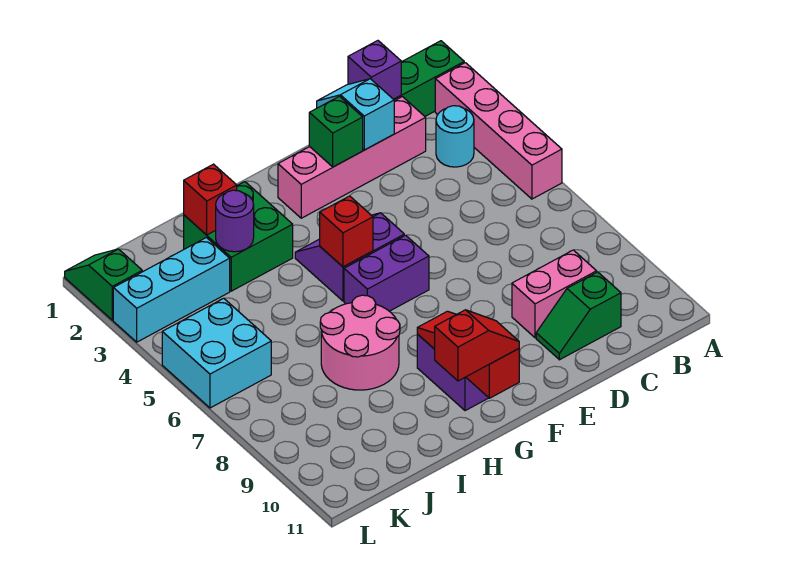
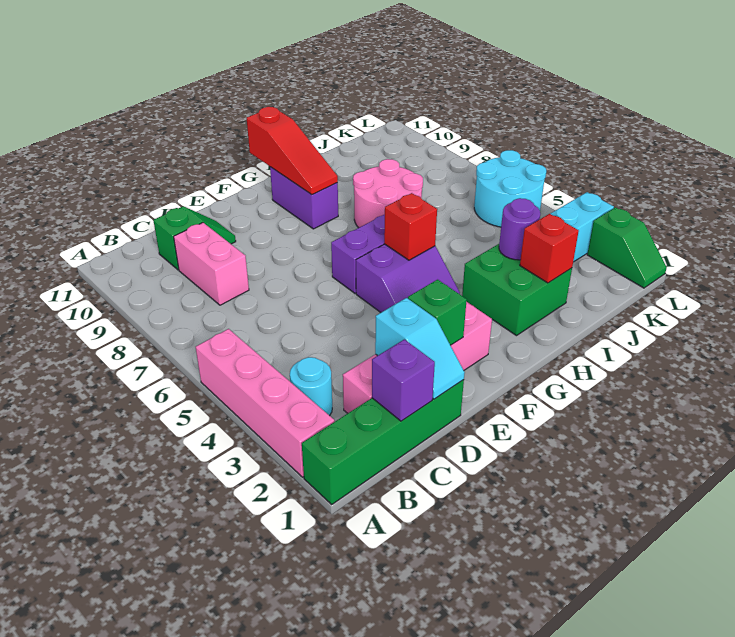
pink 1x2 brick [512,250,597,338] -> pink 1x2 brick turned to [174,223,249,305]
red 1x2 slope [435,310,519,381] -> none
cyan 2x2 brick [162,298,271,408] -> cyan 2x2 round brick [474,150,546,227]

